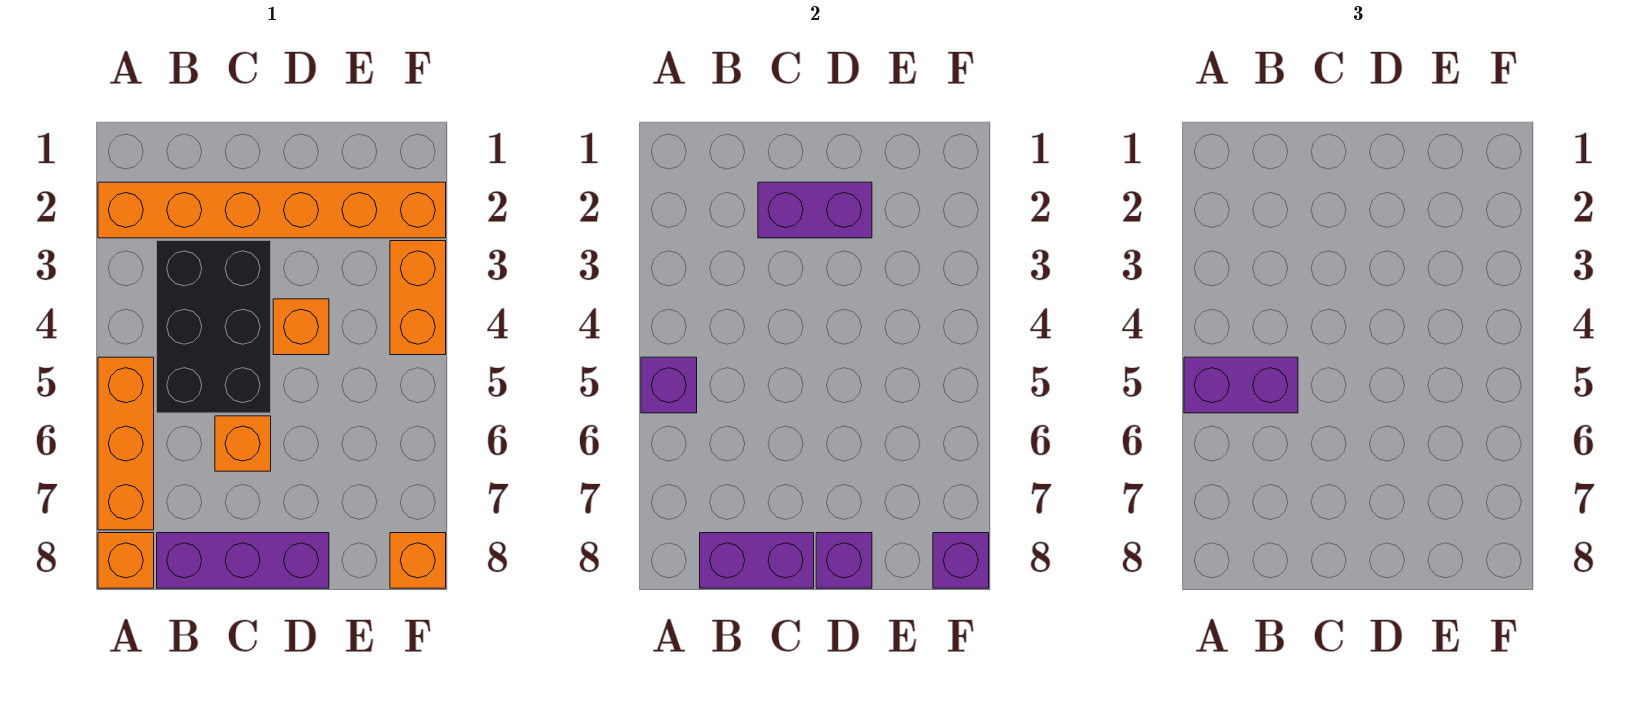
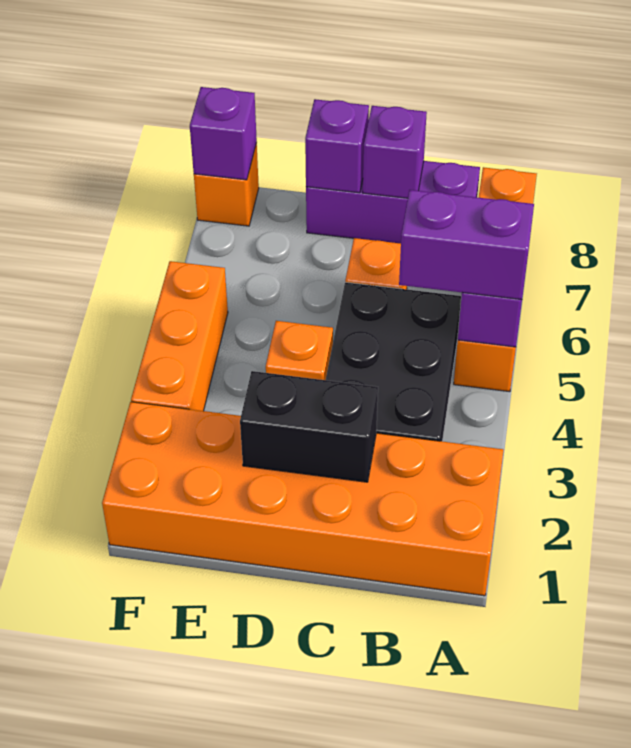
orange 1x6 brick [98,182,446,238] -> orange 2x6 brick [102,402,503,596]
purple 1x2 brick [700,533,814,588] -> purple 1x1 brick [363,106,427,198]
purple 1x2 brick [758,182,872,238] -> black 1x2 brick [240,371,378,482]
orange 1x2 brick [390,241,446,355] -> orange 1x3 brick [131,261,228,411]

